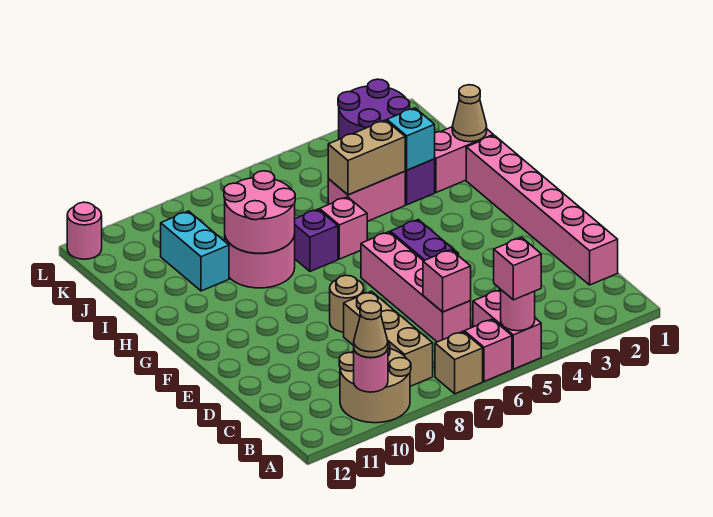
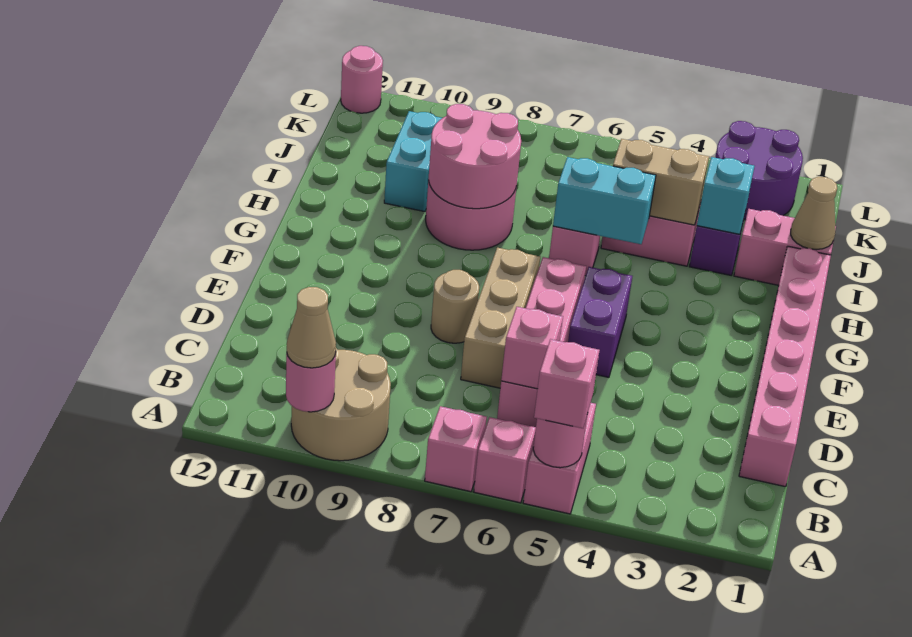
tan 1x1 brick [435,332,483,394] -> pink 1x1 brick [425,406,487,492]
tan 1x3 brick [344,291,433,386] -> tan 1x3 brick moved to [461,248,540,388]
none -> cyan 1x2 brick [553,157,656,244]
purple 1x1 brick [294,209,338,271] -> none

